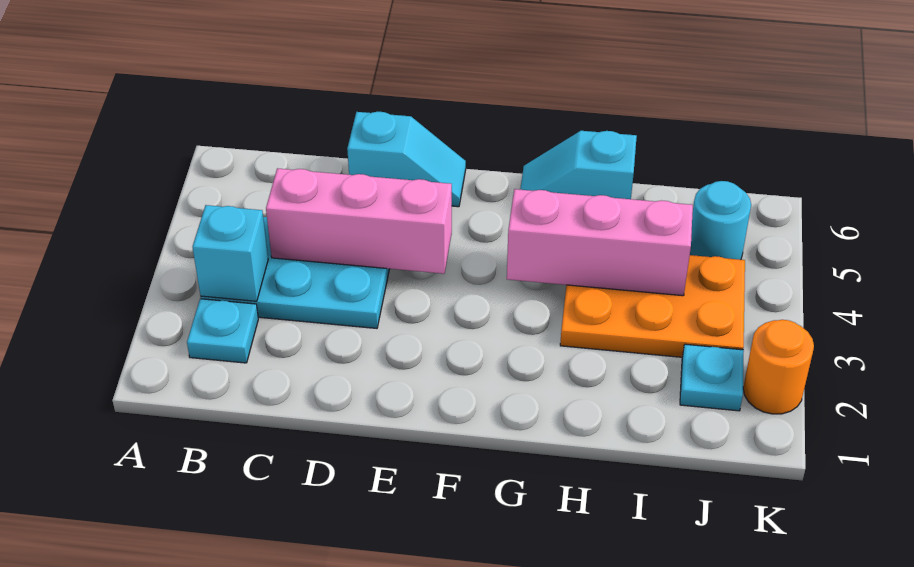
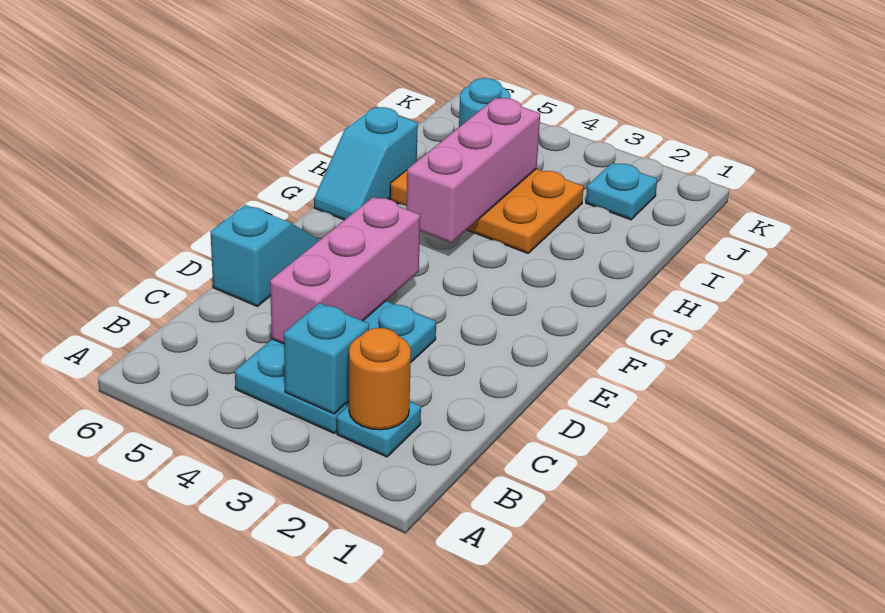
orange 2x3 plate [560,255,745,357] -> orange 2x3 plate turned to [390,169,584,253]
orange 1x1 round brick [743,320,814,414] -> orange 1x1 round brick moved to [349,328,411,430]

